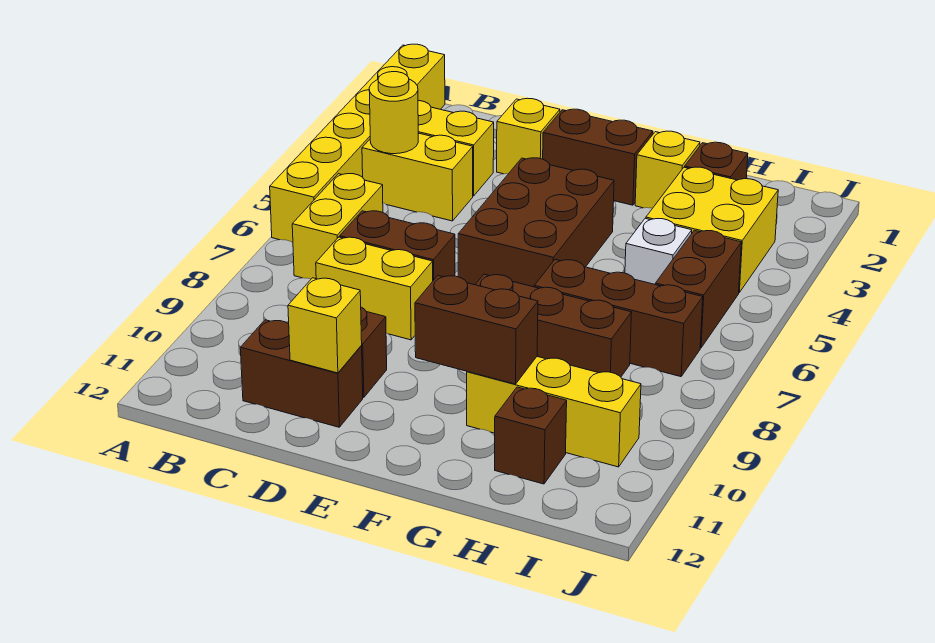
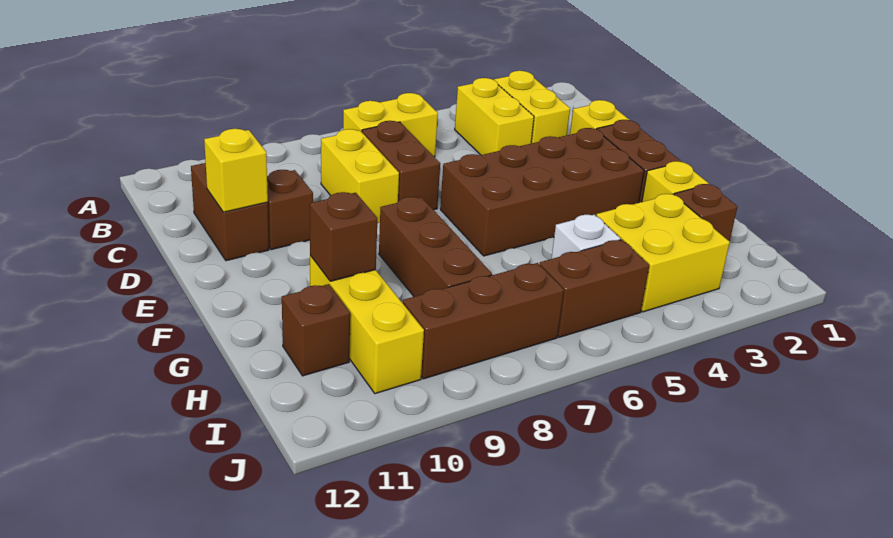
yellow 1x6 brick [270,44,445,242] -> none
yellow 1x1 round brick [369,72,418,154] -> none
brown 2x3 brick [458,158,614,287] -> brown 2x4 brick [440,128,644,256]
brown 1x2 brick [415,275,538,384] -> brown 1x1 brick [310,192,377,281]
brown 1x3 brick [534,260,703,377] -> brown 1x3 brick turned to [403,263,564,379]

